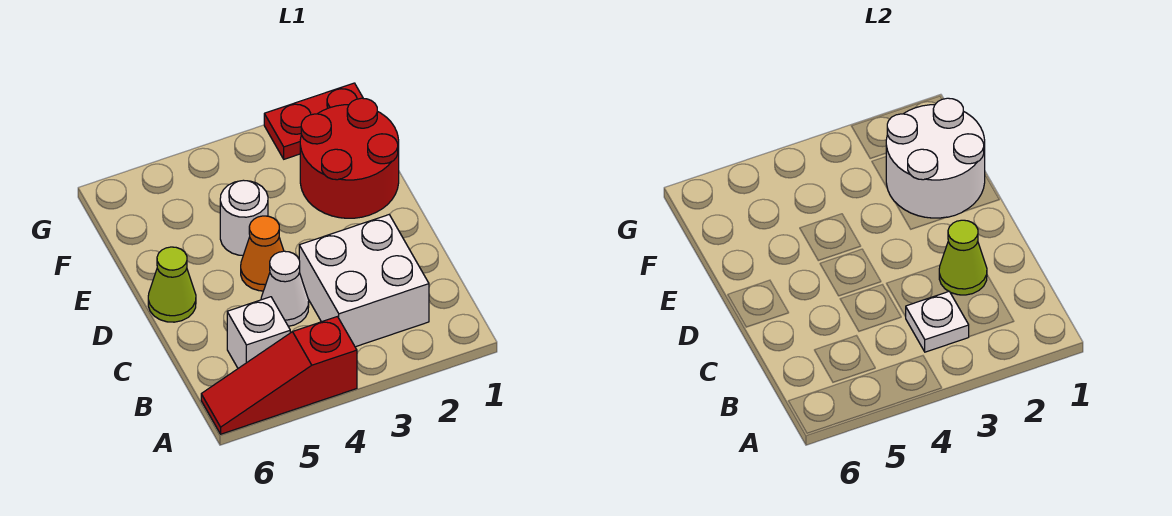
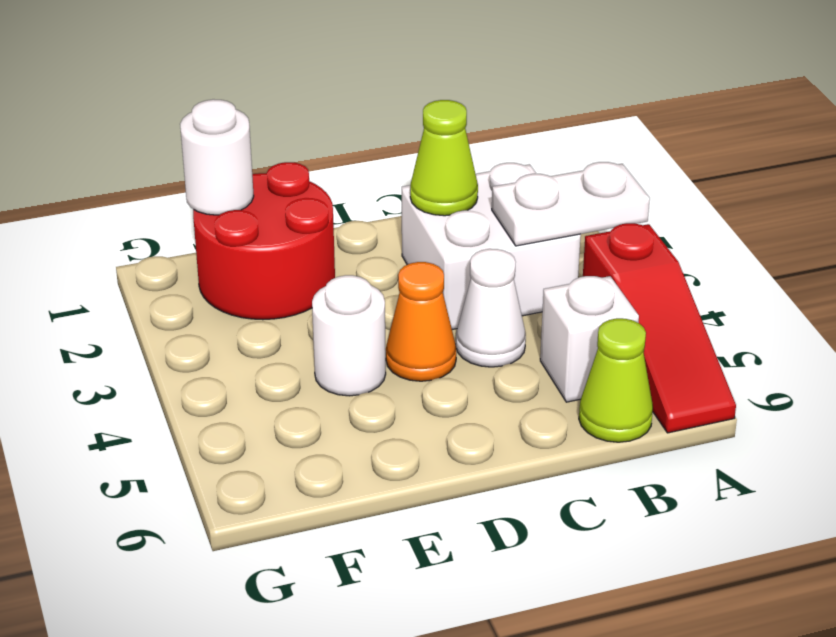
white 1x1 plate [905,292,969,352] -> white 1x2 plate [492,162,650,246]
lime 1x1 cone [148,247,196,322] -> lime 1x1 cone moved to [579,318,653,442]
white 2x2 round brick [886,98,985,218] -> white 1x1 round brick [180,99,254,215]
red 1x2 plate [264,83,363,159] -> none

